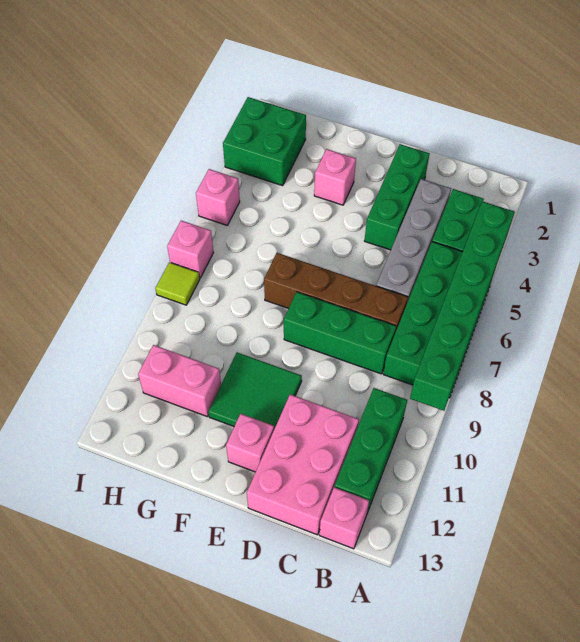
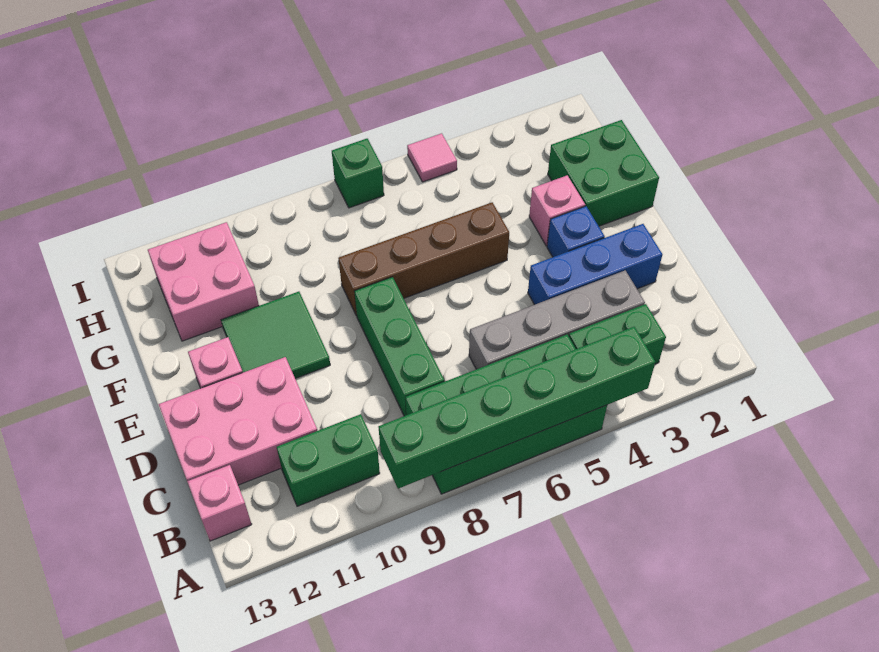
green 1x3 brick [335,388,407,513] -> green 1x2 brick [277,414,380,506]
brown 1x4 brick [264,253,408,333] -> brown 1x4 brick turned to [339,202,509,316]
green 1x3 brick [365,144,430,250] -> blue 1x3 brick [528,224,662,305]
none -> blue 1x1 brick [547,206,605,257]
pink 1x2 brick [138,345,221,417] -> pink 2x2 brick [148,222,259,341]
green 2x2 brick [223,97,306,186] -> green 2x2 brick moved to [548,120,659,226]
pink 1x1 brick [196,169,240,225] -> pink 1x1 tile [407,133,457,182]
pink 1x1 brick [167,221,214,278] -> green 1x1 brick [332,139,384,208]
lime 1x1 tile [155,262,200,305] -> none

